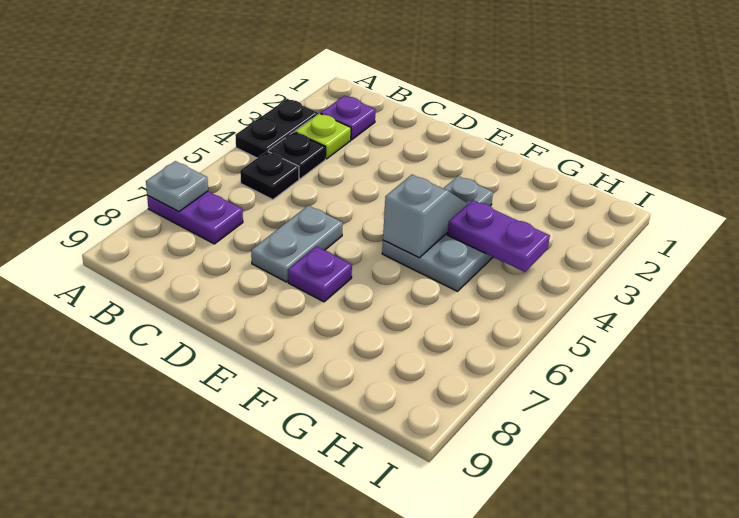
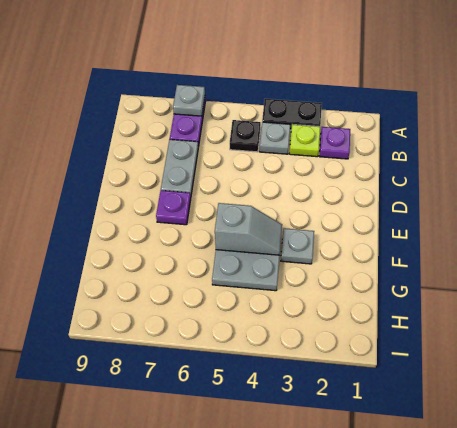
black 1x1 plate [268,132,326,179] -> grey 1x1 plate [259,122,290,154]
grey 1x2 plate [251,205,343,282] -> grey 1x2 plate turned to [161,139,198,197]
purple 1x2 plate [447,200,550,272] -> none

